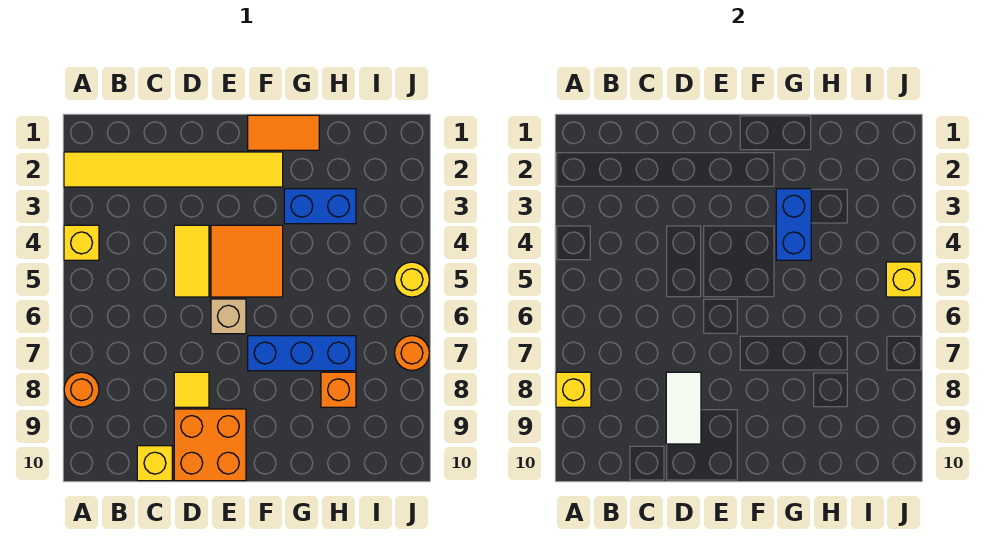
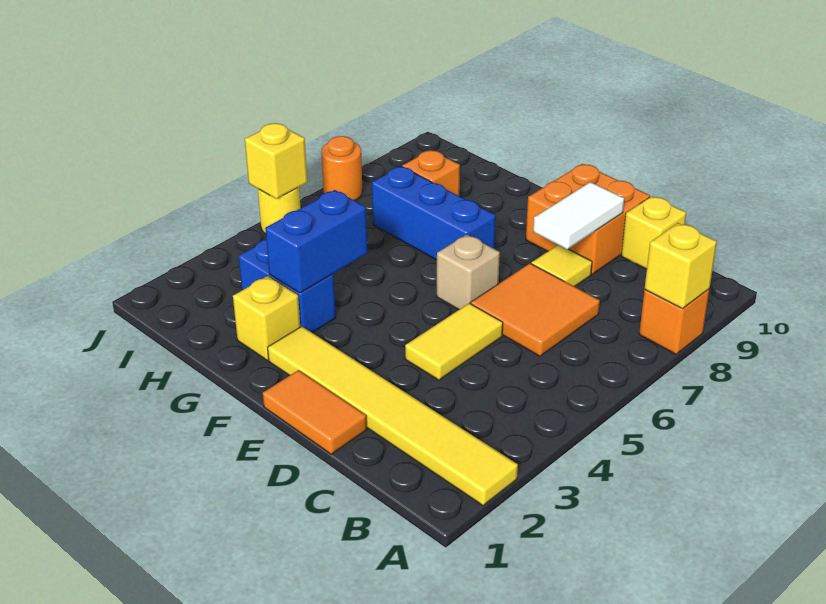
yellow 1x1 brick [64,225,99,260] -> yellow 1x1 brick moved to [233,276,300,360]
orange 1x1 round brick [64,372,99,407] -> orange 1x1 brick [639,289,709,354]
orange 2x2 tile [211,225,283,297] -> orange 2x2 tile moved to [471,263,600,356]
orange 1x2 tile [248,115,319,150] -> orange 1x2 tile moved to [263,370,367,454]

